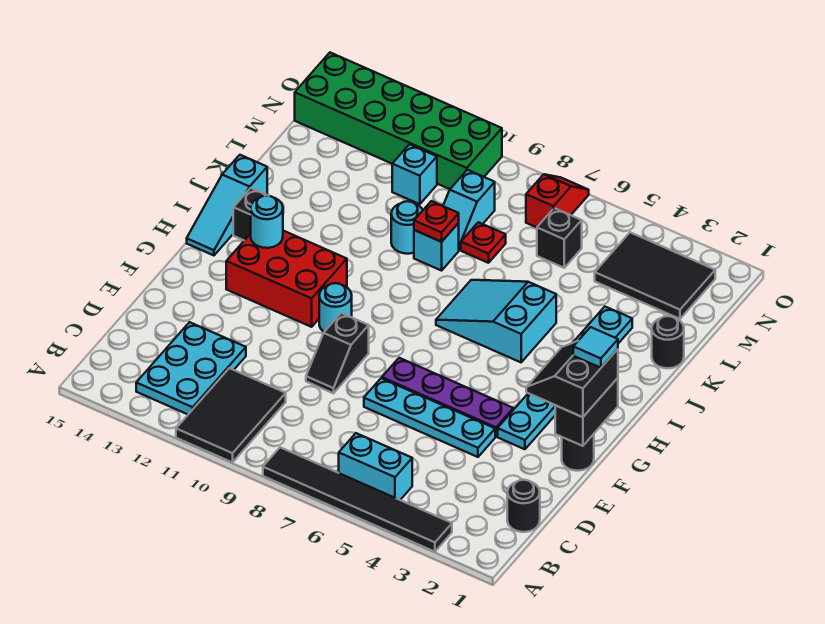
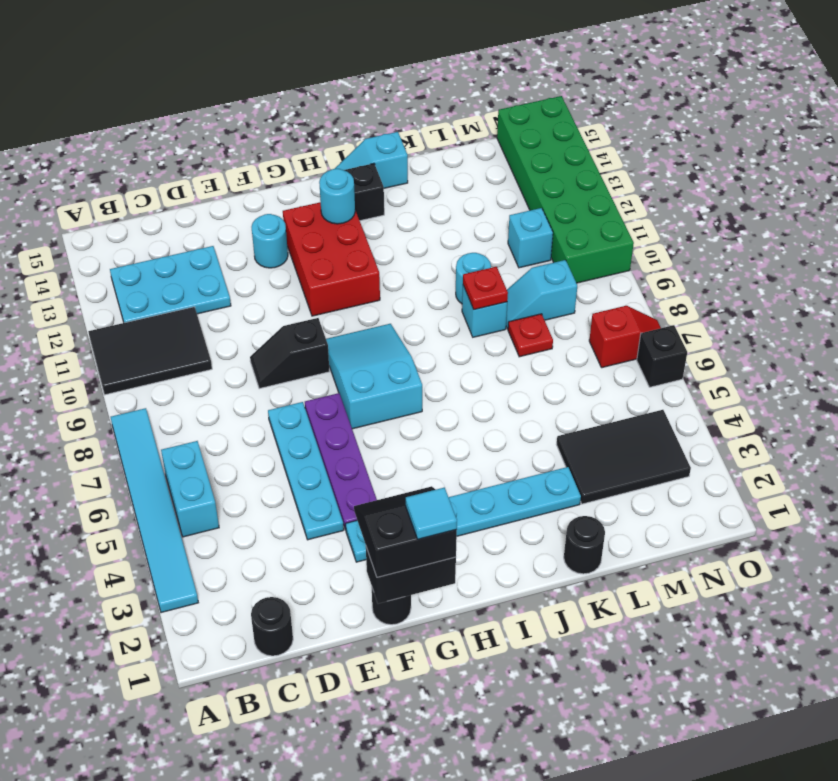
black 1x6 tile [263,447,452,552] -> cyan 1x6 tile [111,408,198,613]
cyan 1x1 round brick [319,283,352,332] -> cyan 1x1 round brick moved to [252,214,288,268]
cyan 1x3 slope [187,155,267,255] -> cyan 1x2 slope [335,132,408,188]
cyan 2x3 slope [436,280,556,362] -> cyan 2x3 slope moved to [326,324,422,429]
black 2x3 tile [595,232,715,319] -> black 2x3 tile turned to [557,410,691,504]
black 1x1 brick [537,208,582,268] -> black 1x1 brick moved to [637,325,687,387]

